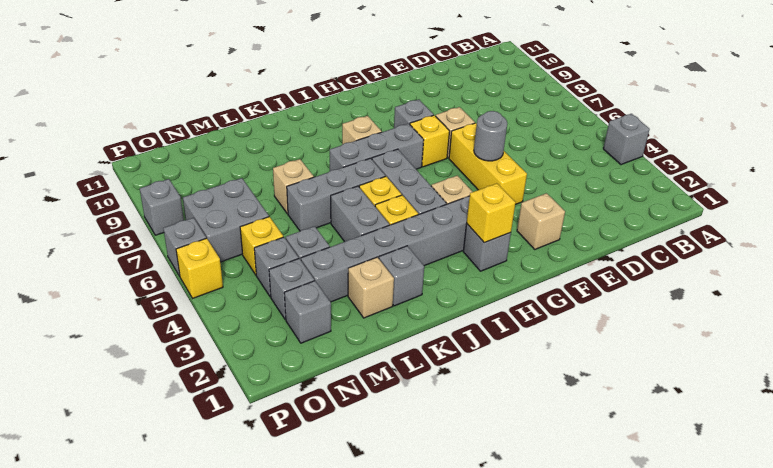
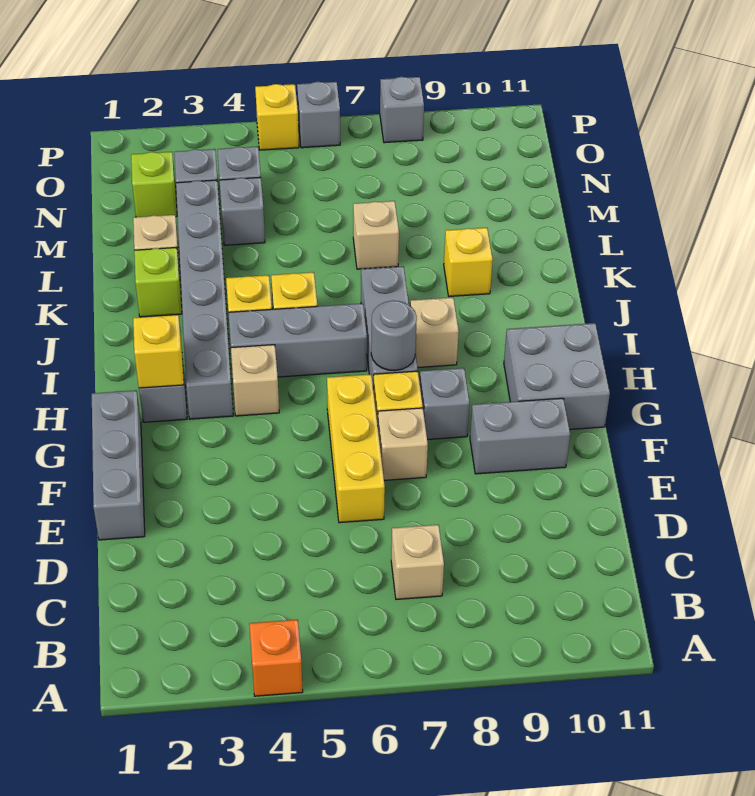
grey 1x1 brick [603,114,650,165] -> orange 1x1 brick [249,620,303,696]
tan 1x1 brick [517,193,565,249] -> tan 1x1 brick moved to [391,525,444,599]
yellow 1x3 brick [449,123,527,205] -> yellow 1x3 brick turned to [327,374,385,523]
grey 1x1 round brick [474,111,507,161] -> grey 1x1 round brick moved to [371,301,417,371]
grey 1x3 brick [287,158,385,231] -> grey 1x3 brick moved to [92,390,145,540]
grey 1x1 brick [379,246,424,306] -> lime 1x1 brick [134,247,182,317]
grey 1x2 brick [331,186,389,242] -> grey 1x2 brick moved to [470,398,570,474]
grey 1x1 brick [284,281,331,343] -> lime 1x1 brick [131,152,177,217]
yellow 1x1 brick [240,217,283,275] -> yellow 1x1 brick moved to [444,228,493,296]
grey 2x2 brick [183,178,269,262] -> grey 2x2 brick moved to [504,323,610,429]

